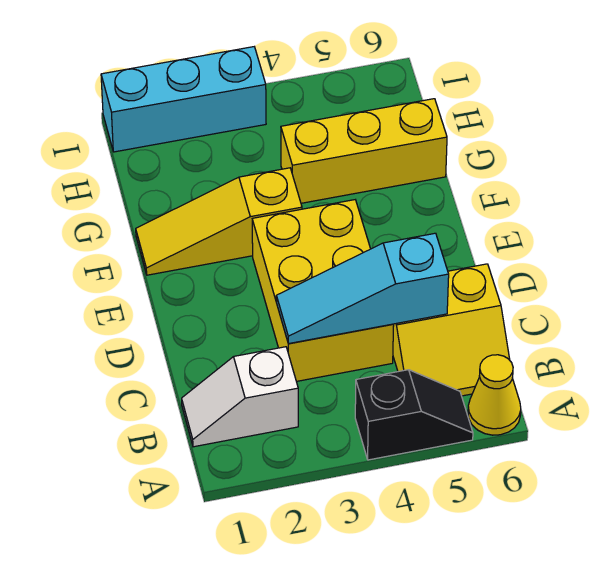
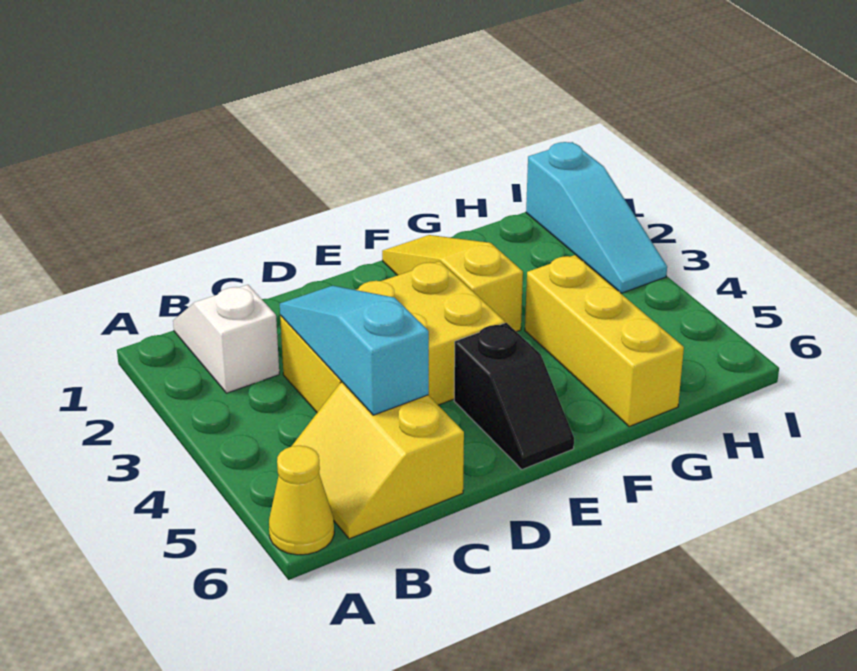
black 1x2 slope [355,370,473,460] -> black 1x2 slope moved to [454,323,574,470]
cyan 1x3 brick [101,47,266,152] -> cyan 1x3 slope [526,142,667,293]

